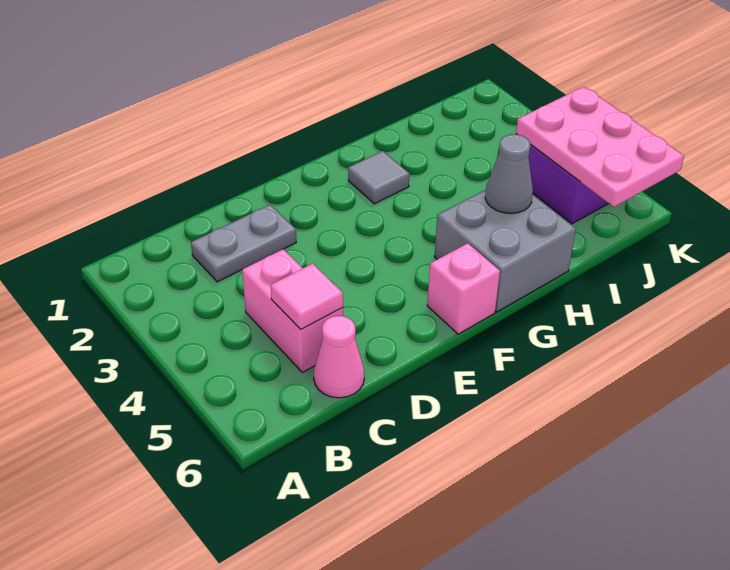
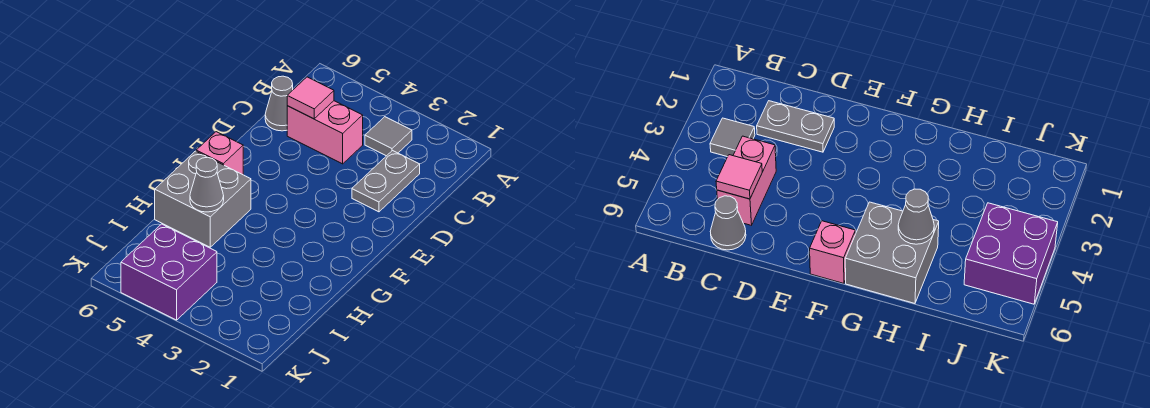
pink 1x1 cone [314,316,364,398] -> grey 1x1 cone [265,76,293,131]
grey 1x1 tile [348,151,410,204] -> grey 1x1 tile moved to [365,117,412,156]
pink 2x3 plate [516,87,684,207] -> none

